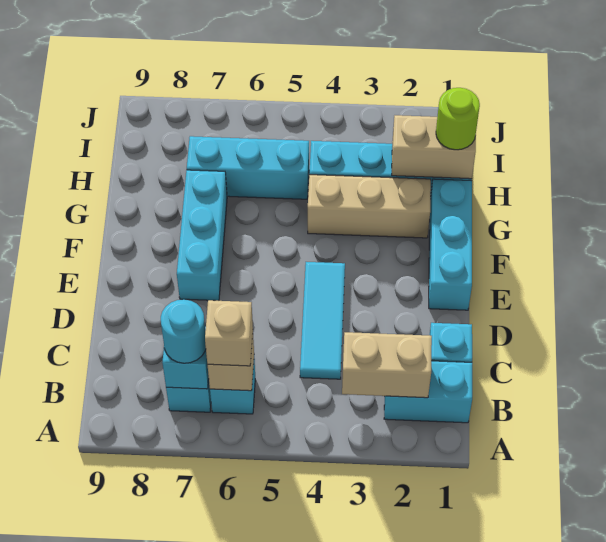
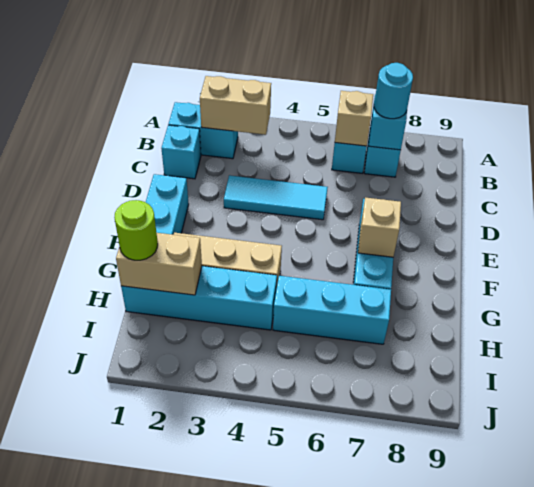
tan 1x1 brick [205,300,253,366] -> tan 1x1 brick moved to [358,197,401,257]
cyan 1x3 tile [300,262,345,379] -> cyan 1x3 tile turned to [224,175,328,220]

